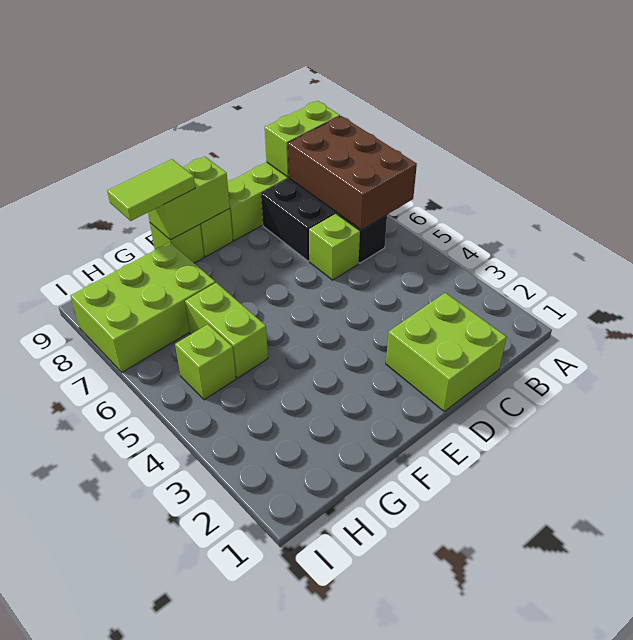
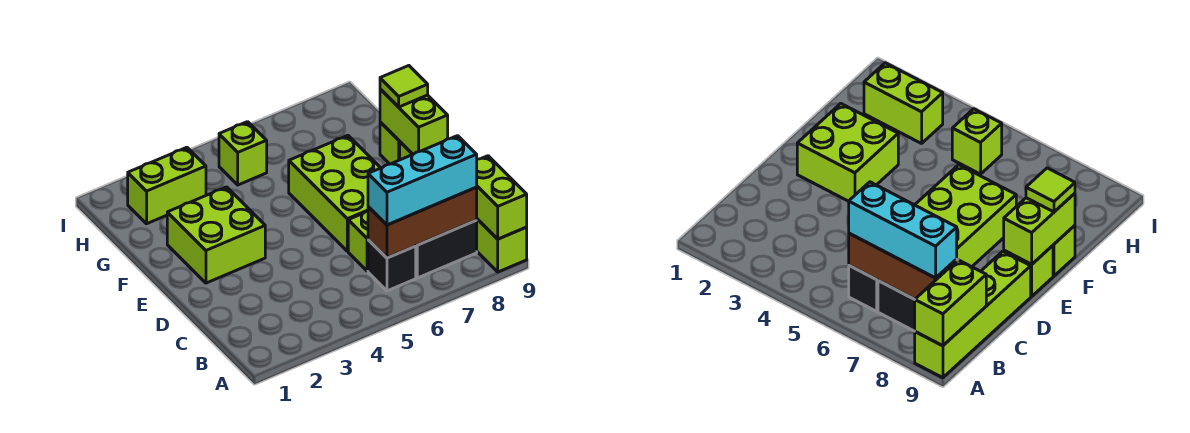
brown 2x3 brick [288,116,417,230] -> brown 1x3 brick [368,187,477,258]
none -> cyan 1x3 brick [368,136,477,225]
lime 2x2 brick [386,293,507,412] -> lime 2x2 brick moved to [167,187,265,283]
lime 1x2 tile [107,159,195,221] -> lime 1x1 tile [380,66,428,107]
lime 1x2 brick [185,283,268,378] -> lime 1x2 brick moved to [128,147,206,224]
lime 2x3 brick [71,242,215,372] -> lime 2x3 brick moved to [289,136,380,251]

